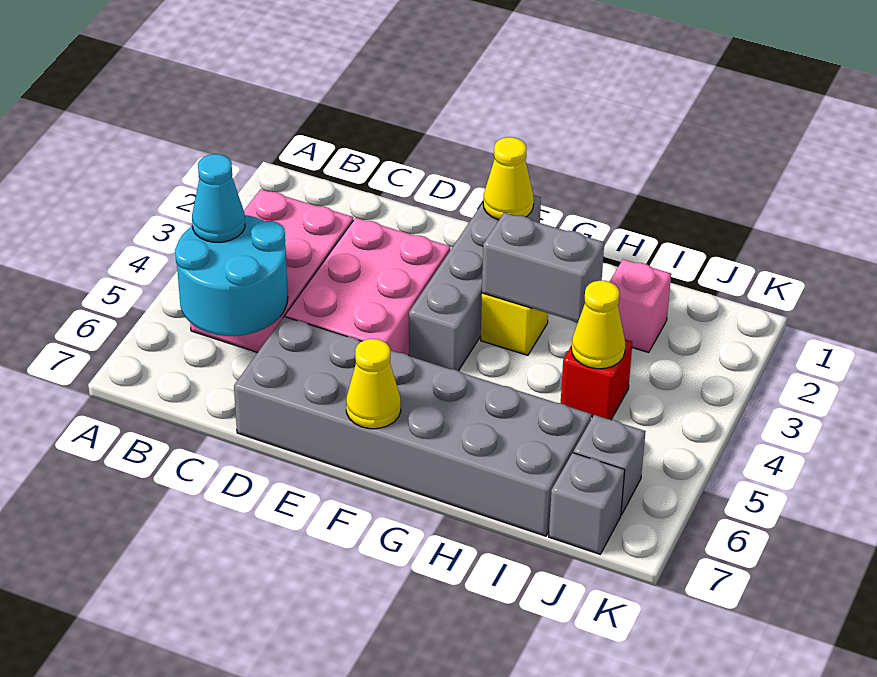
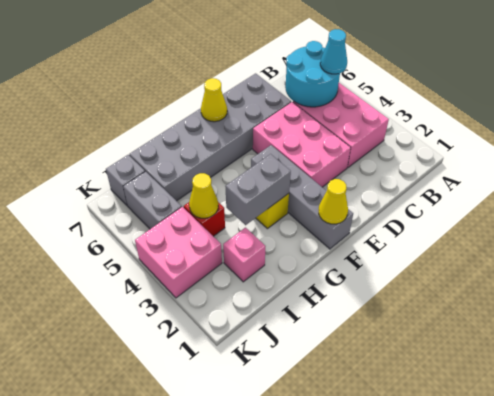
none -> pink 2x2 brick [135,207,222,298]
grey 1x1 brick [573,415,645,515] -> grey 1x2 brick [123,171,182,229]

